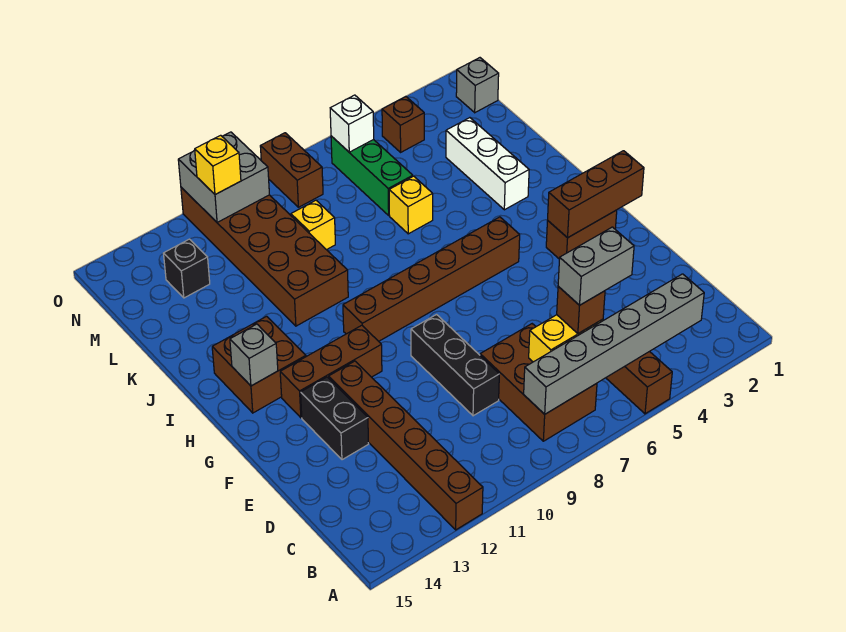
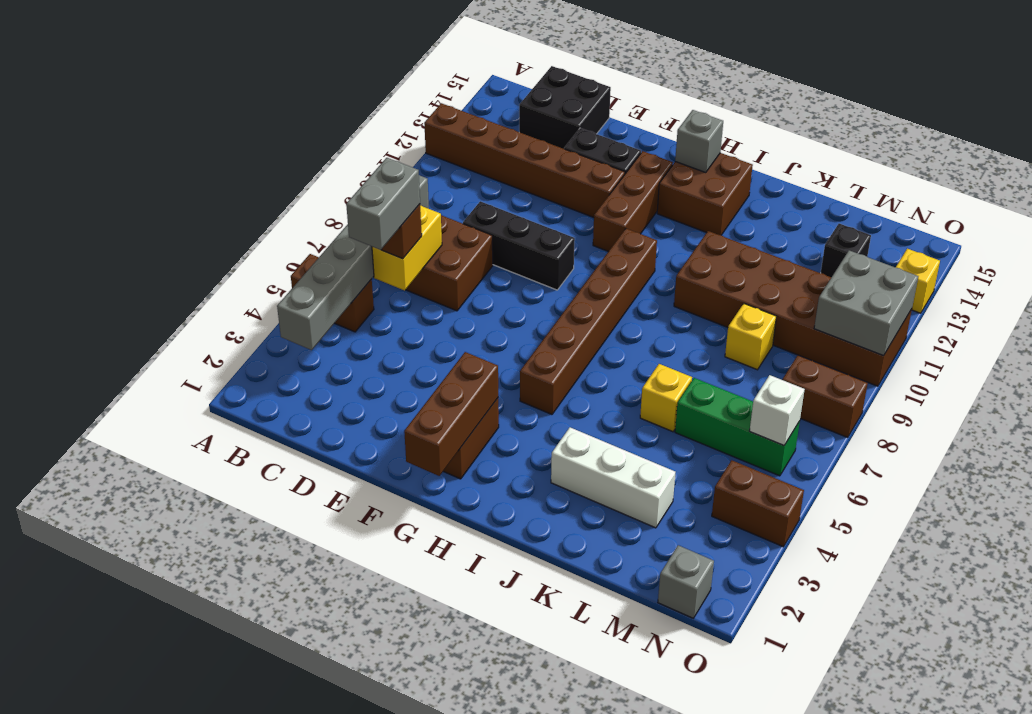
none -> black 2x2 brick [519,66,611,149]
brown 1x1 brick [382,96,424,152] -> brown 1x2 brick [712,460,804,547]
yellow 1x1 brick [195,135,241,195] -> yellow 1x1 brick moved to [896,249,940,313]

